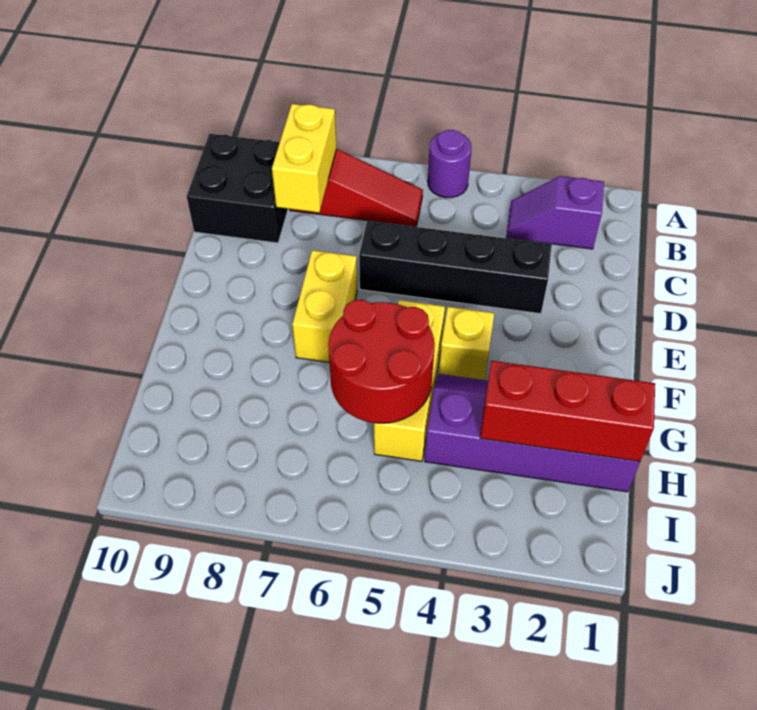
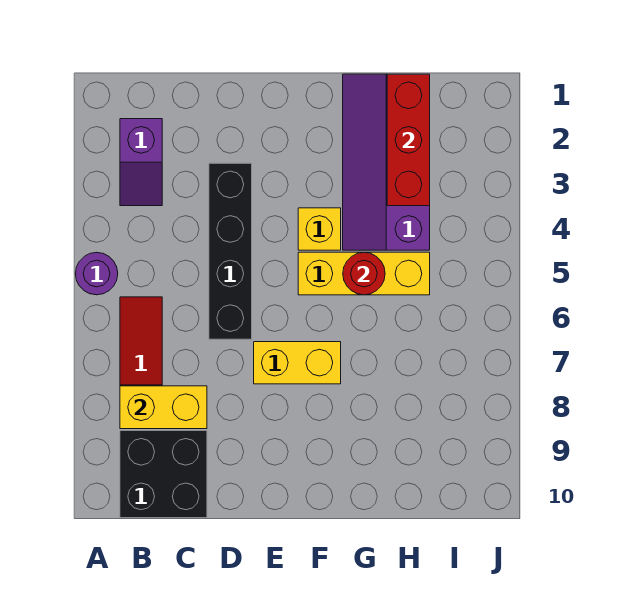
red 2x2 round brick [328,300,435,423] -> red 1x1 round brick [343,252,385,295]

